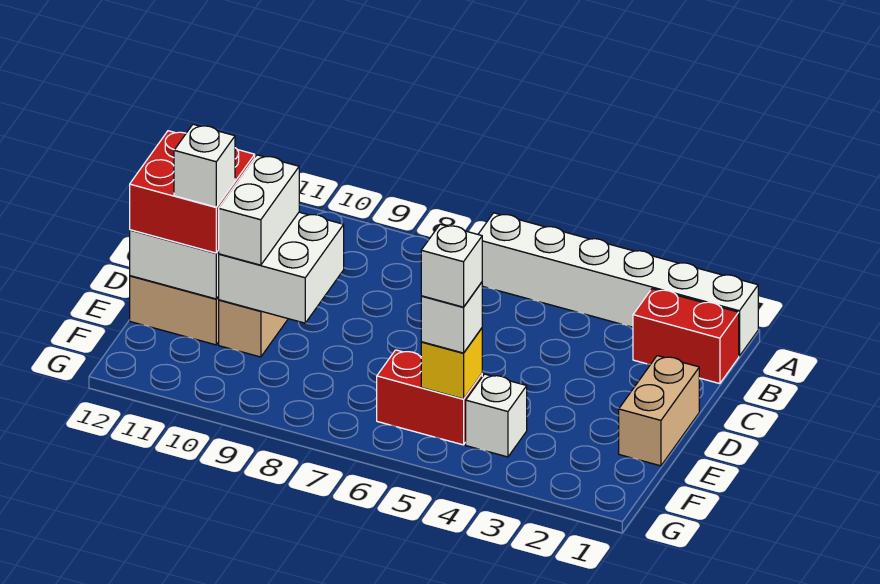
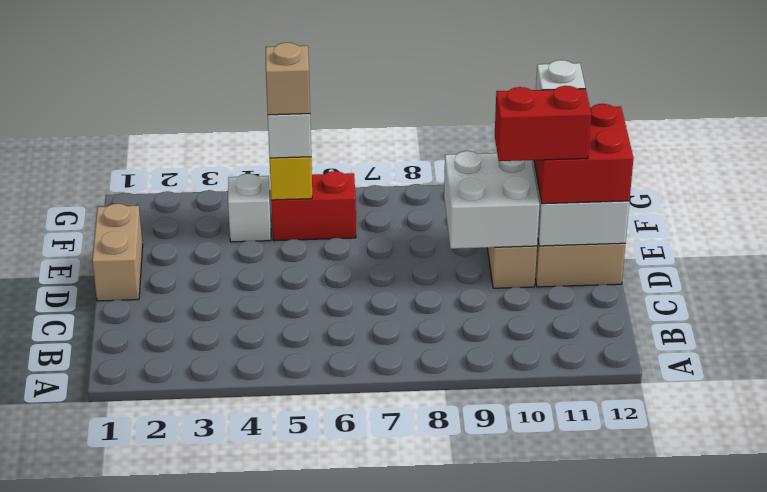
white 1x6 brick [478,213,758,356] -> none
red 1x2 brick [633,289,739,384] -> red 1x2 brick moved to [495,86,591,161]
white 1x2 brick [218,155,299,265] -> none
white 1x1 brick [421,224,482,307] -> tan 1x1 brick [266,43,310,115]

